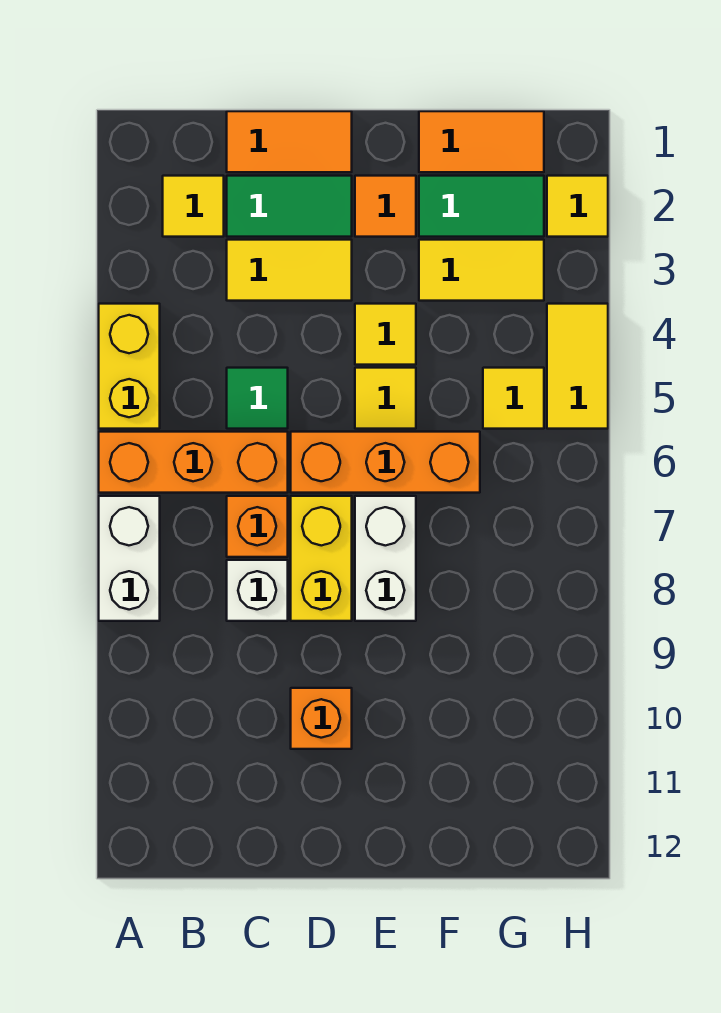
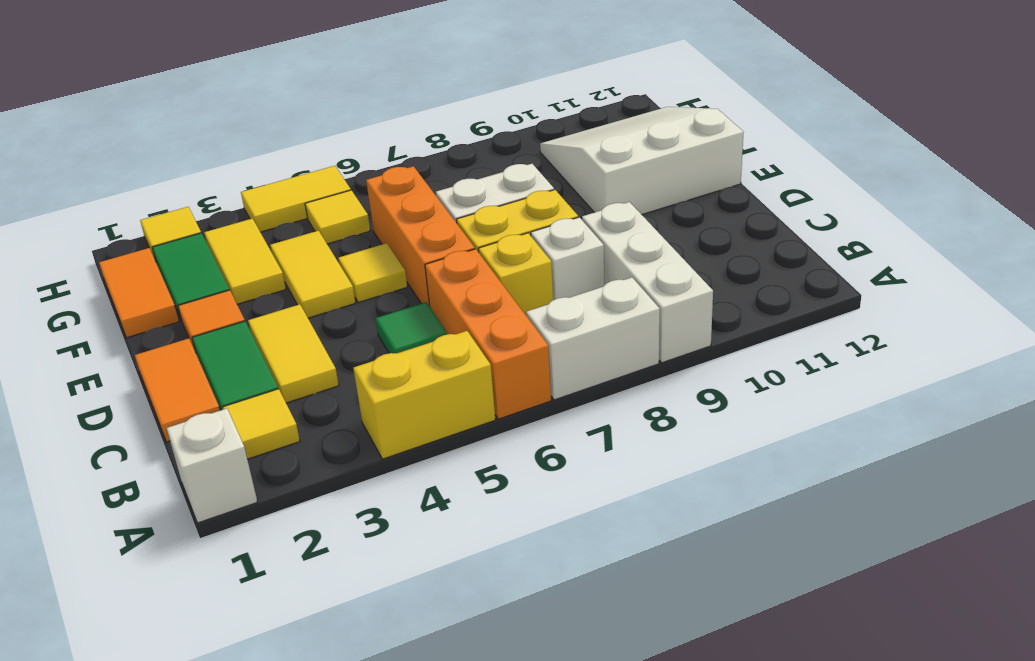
none -> white 1x1 brick [167,408,257,523]
none -> white 1x3 brick [582,202,713,363]
orange 1x1 brick [227,496,288,557] -> yellow 1x1 brick [478,233,553,316]
orange 1x1 brick [291,688,352,749] -> none
yellow 1x1 tile [355,304,416,365] -> yellow 1x2 tile [270,231,355,318]
none -> white 3x3 slope [540,107,744,215]

